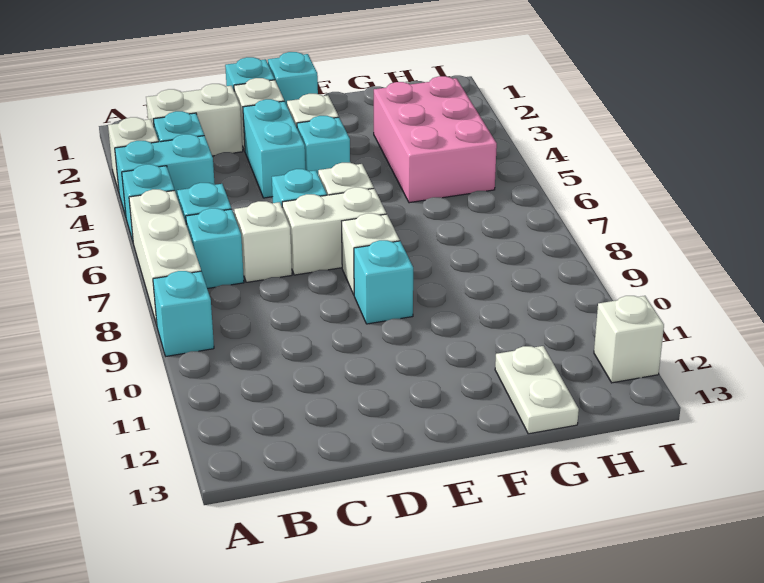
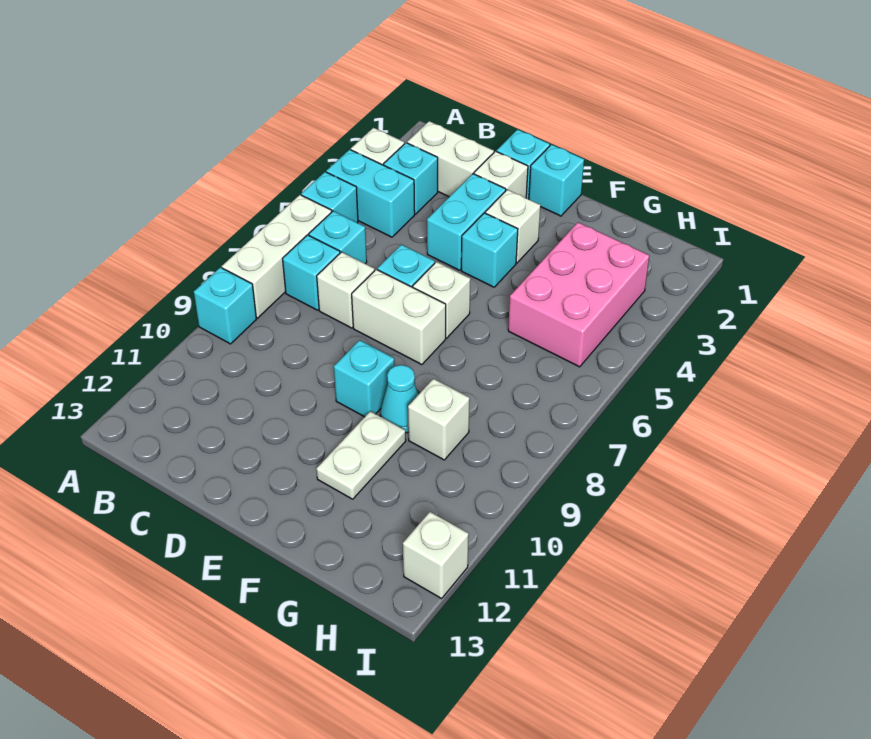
white 1x1 brick [342,213,400,294] -> white 1x1 brick moved to [408,379,470,460]
none -> cyan 1x1 cone [380,365,418,433]
white 1x2 plate [495,346,579,434] -> white 1x2 plate moved to [317,411,406,499]

